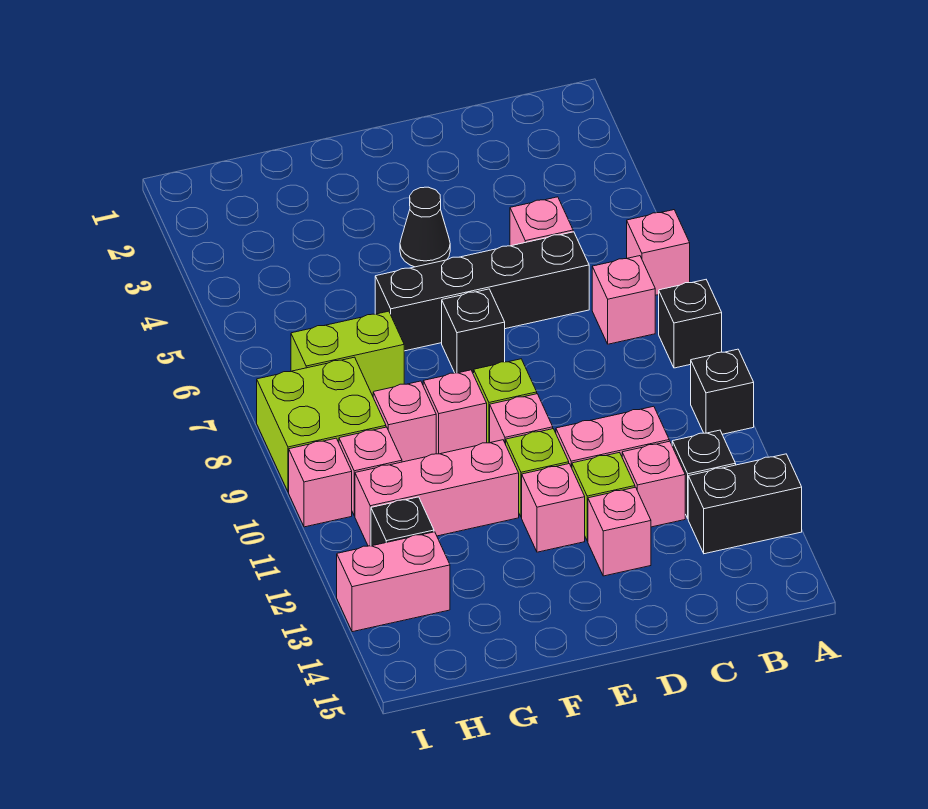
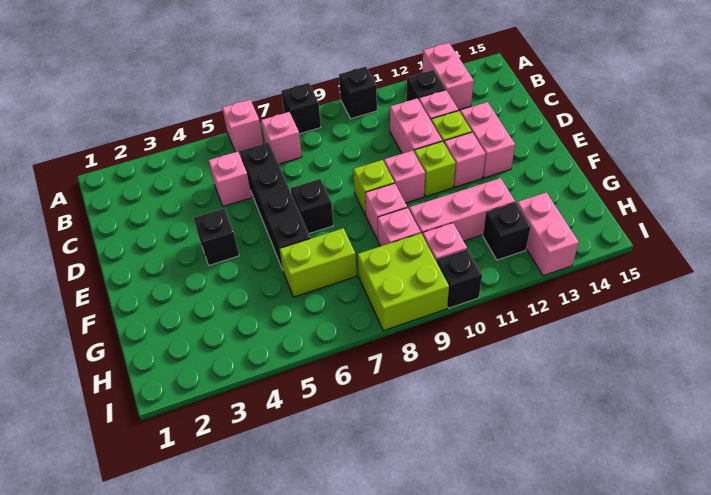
black 1x2 brick [688,454,802,554] -> pink 1x2 brick [422,43,474,110]
pink 1x1 brick [588,487,651,576] -> pink 1x2 brick [460,102,515,178]
black 1x1 cone [400,187,450,267] -> black 1x1 brick [194,208,239,265]
pink 1x3 brick [355,440,519,546] -> pink 1x3 brick turned to [409,178,515,241]
lime 1x2 brick [291,311,404,396] -> lime 1x2 brick turned to [279,228,356,297]
pink 1x1 brick [289,438,352,527] -> black 1x1 brick [437,249,482,308]

